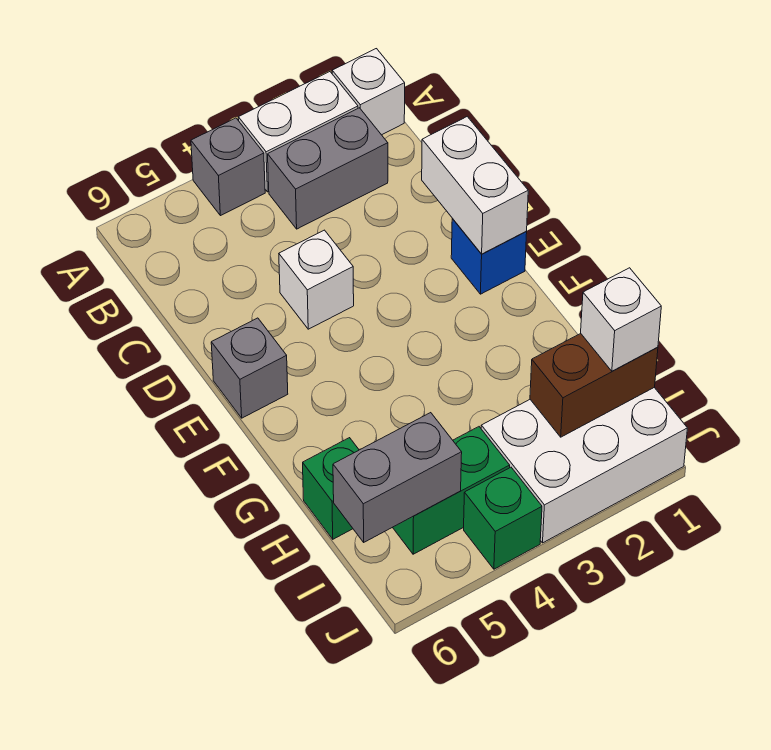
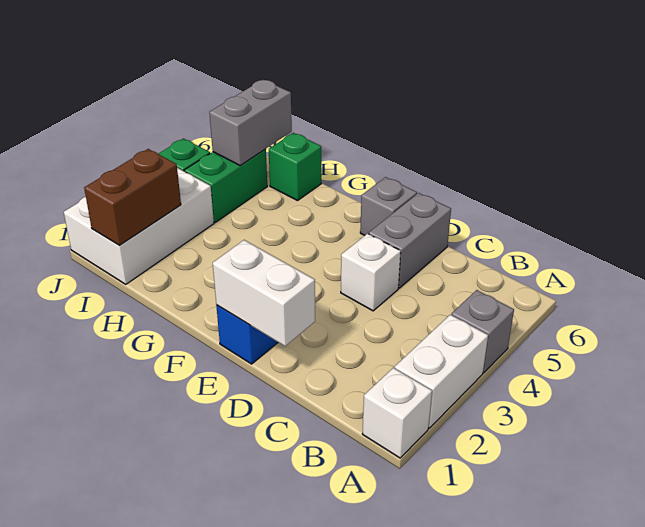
grey 1x2 brick [268,108,388,229] -> grey 1x2 brick moved to [369,193,451,288]
white 1x1 brick [581,268,661,371] -> none

